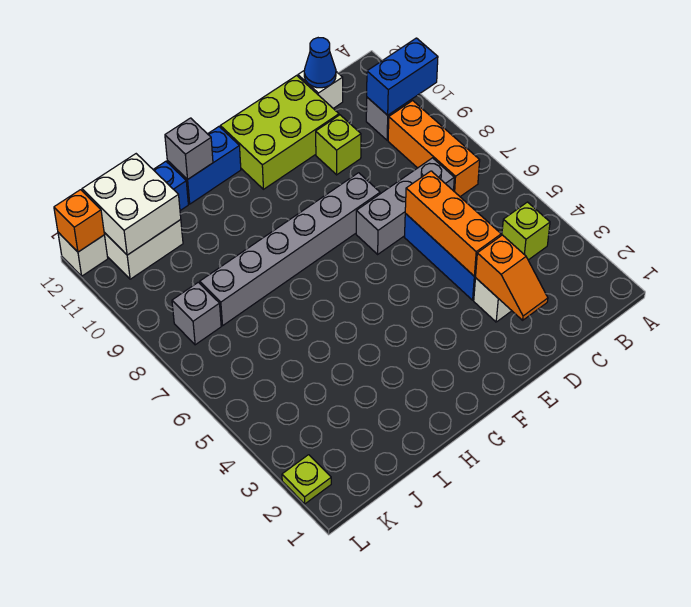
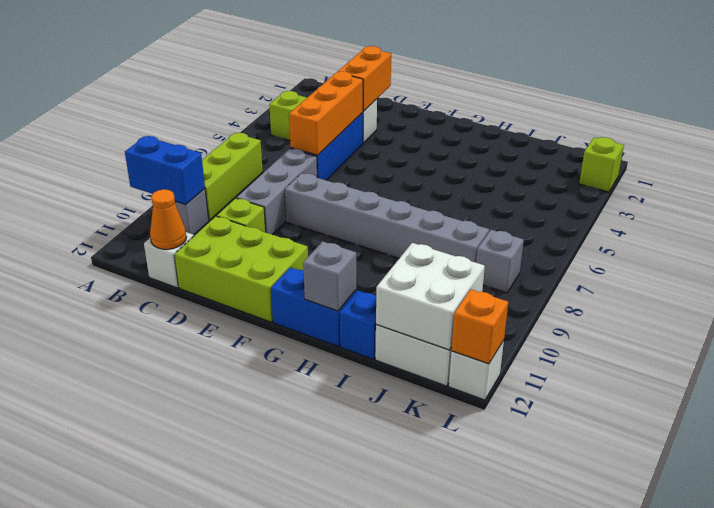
orange 1x3 brick [388,101,480,197] -> lime 1x3 brick [202,133,263,221]
grey 1x3 brick [356,158,454,254] -> grey 1x3 brick turned to [237,149,317,235]
blue 1x1 cone [304,38,336,88] -> orange 1x1 cone [150,189,186,249]
orange 1x2 slope [476,235,548,320] -> orange 1x2 brick [338,46,391,111]
lime 1x1 plate [282,455,331,504] -> lime 1x1 brick [579,137,624,192]

